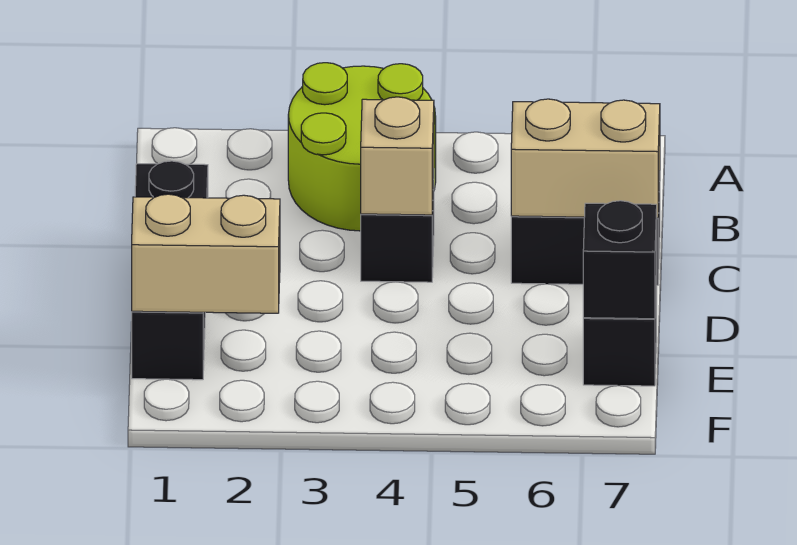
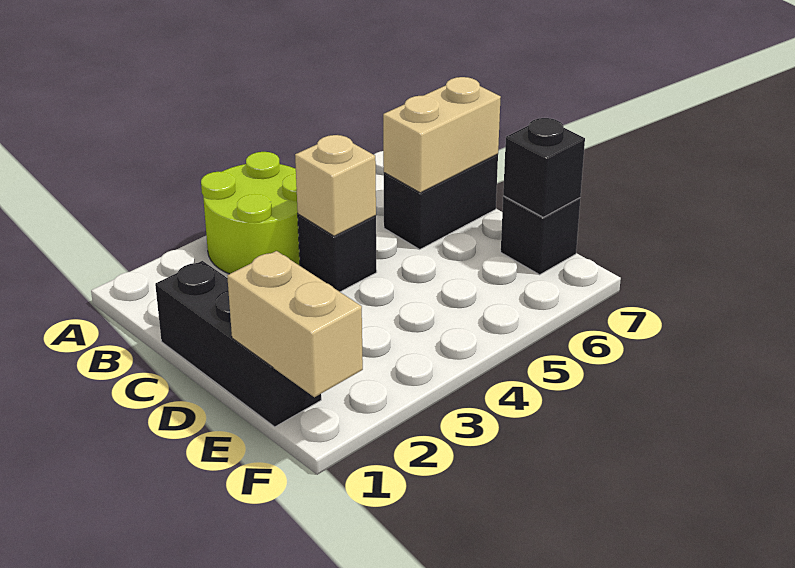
tan 1x2 brick [132,194,280,313] -> tan 1x2 brick turned to [227,251,363,397]

